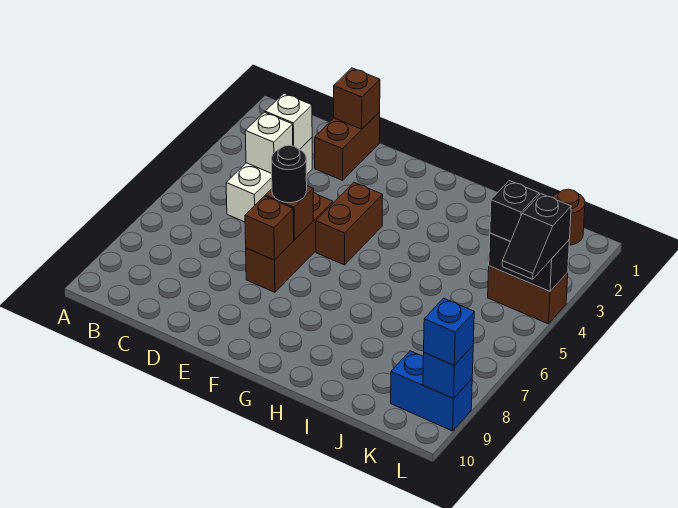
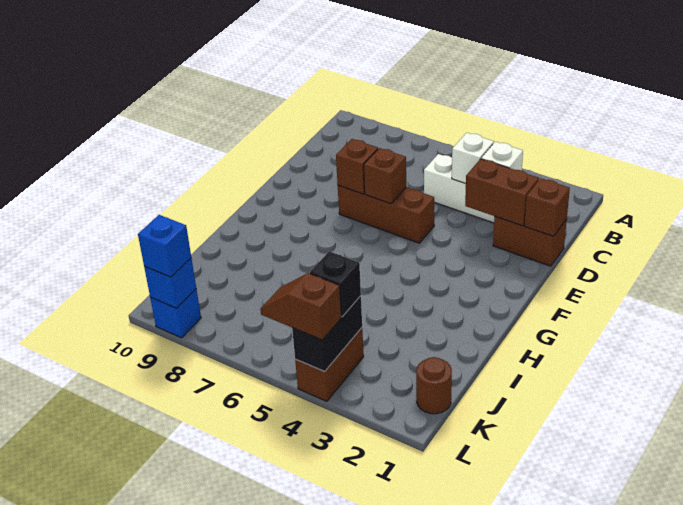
black 1x1 round brick [272,145,307,203] -> none
brown 1x2 brick [316,182,383,265] -> brown 1x2 brick moved to [465,159,539,226]
blue 1x2 brick [391,351,472,431] -> blue 1x1 brick [150,289,201,338]
black 1x2 slope [502,194,571,279] -> brown 1x2 slope [260,273,342,340]

